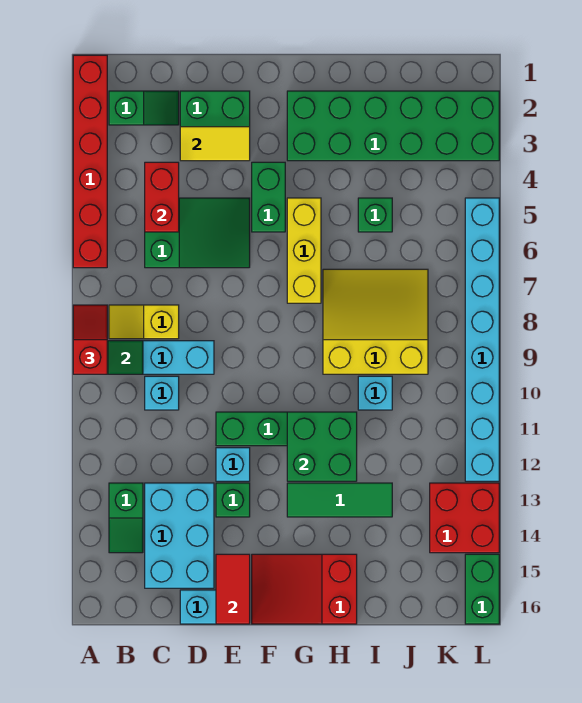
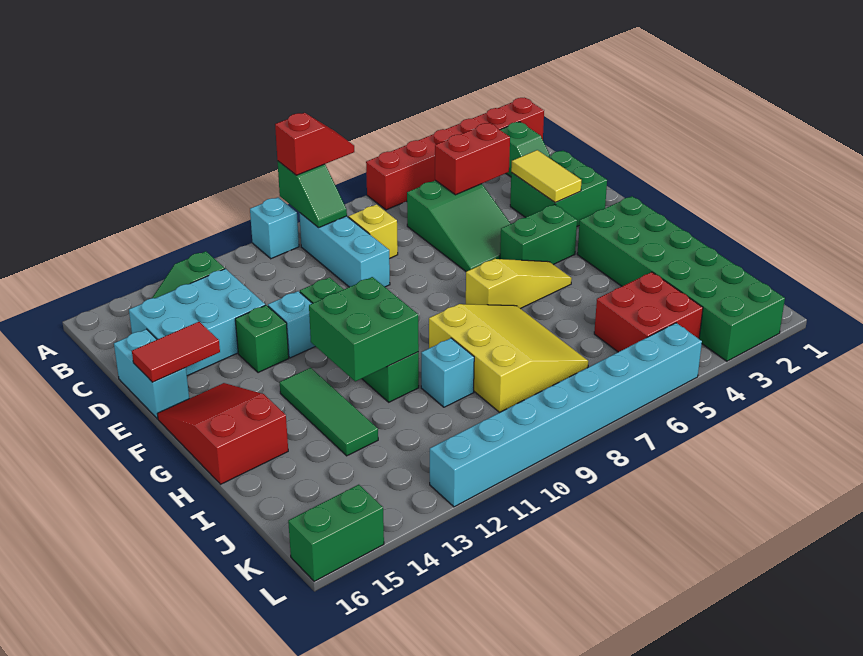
cyan 1x1 brick [145,376,179,410] -> cyan 1x1 brick moved to [250,197,299,259]
yellow 1x3 brick [287,198,321,303] -> yellow 1x3 slope [466,259,572,309]
green 1x1 brick [358,198,392,232] -> none
red 2x2 brick [430,483,499,553] -> red 2x2 brick moved to [594,272,703,352]

